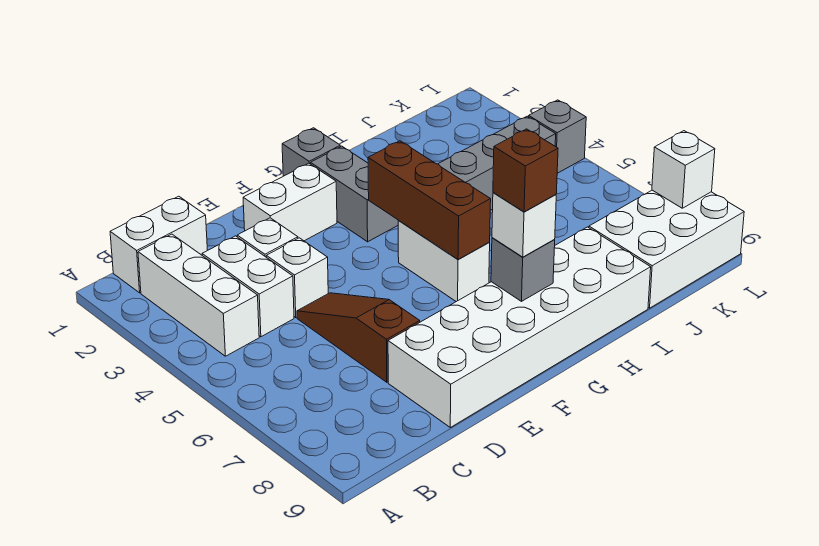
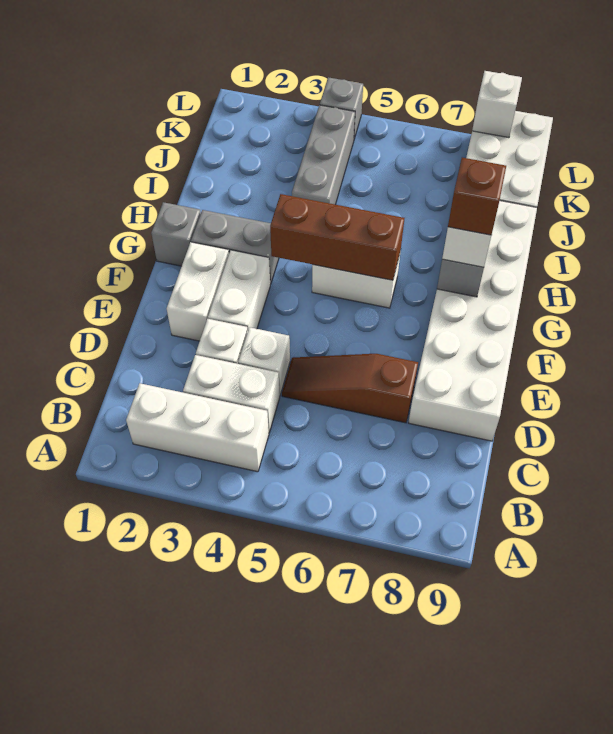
white 1x2 brick [110,196,207,293] -> white 1x2 brick moved to [208,250,270,331]

